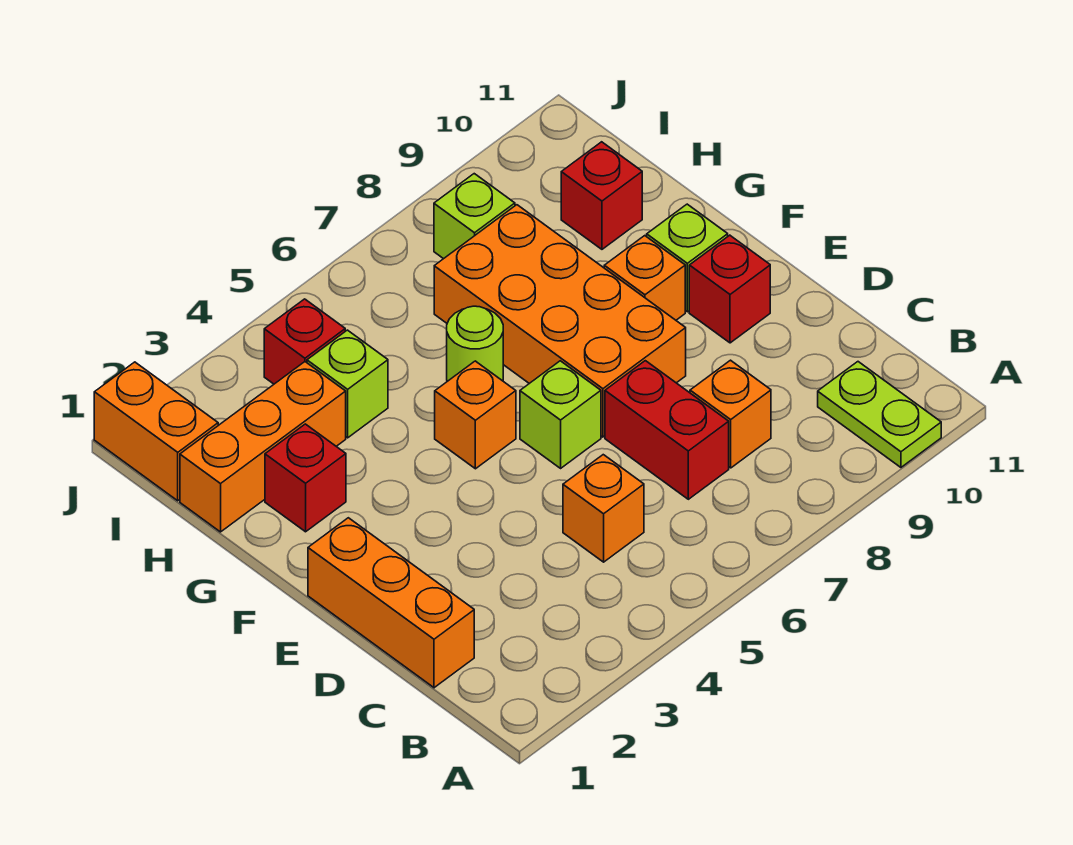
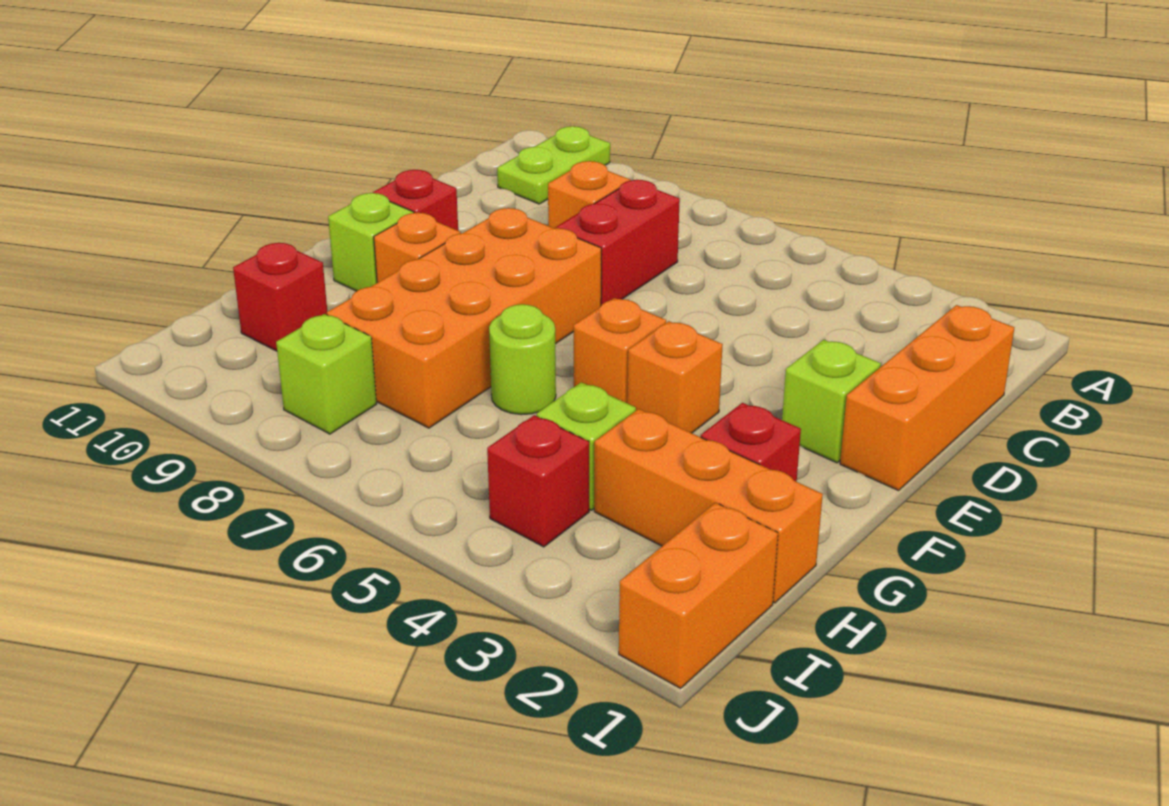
orange 1x1 brick [563,455,644,562] -> orange 1x1 brick moved to [627,321,723,433]
lime 1x1 brick [520,361,601,468] -> lime 1x1 brick moved to [782,340,881,463]

